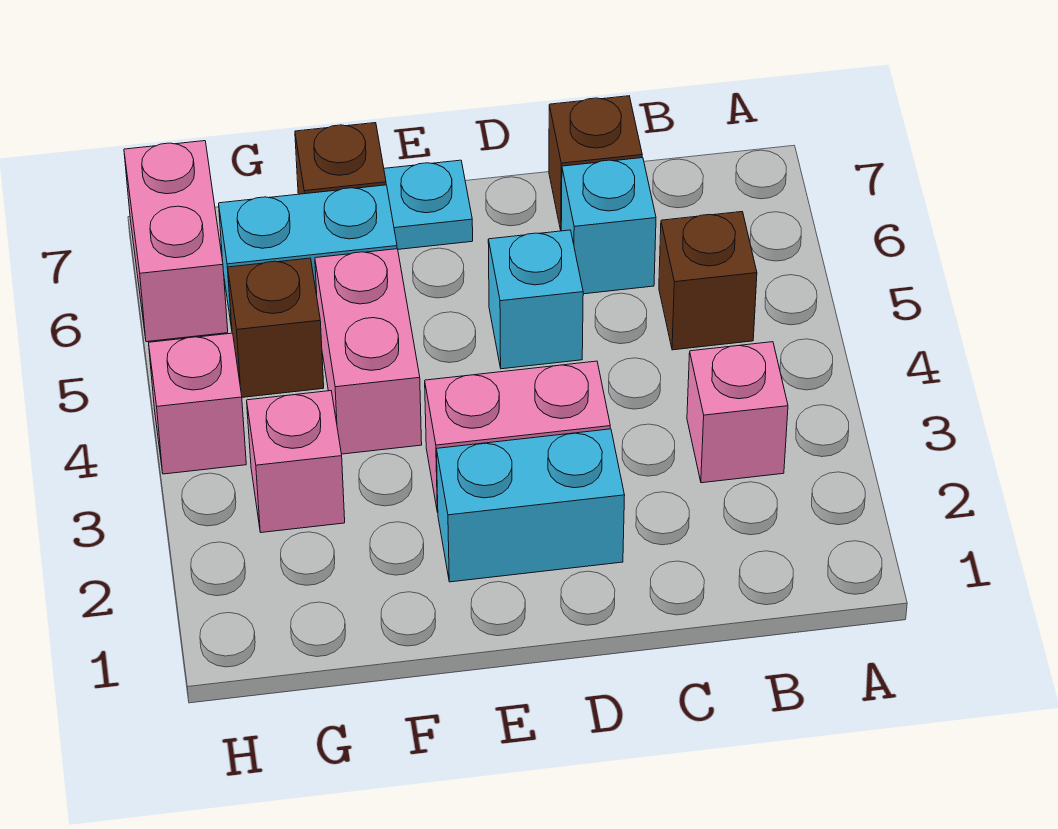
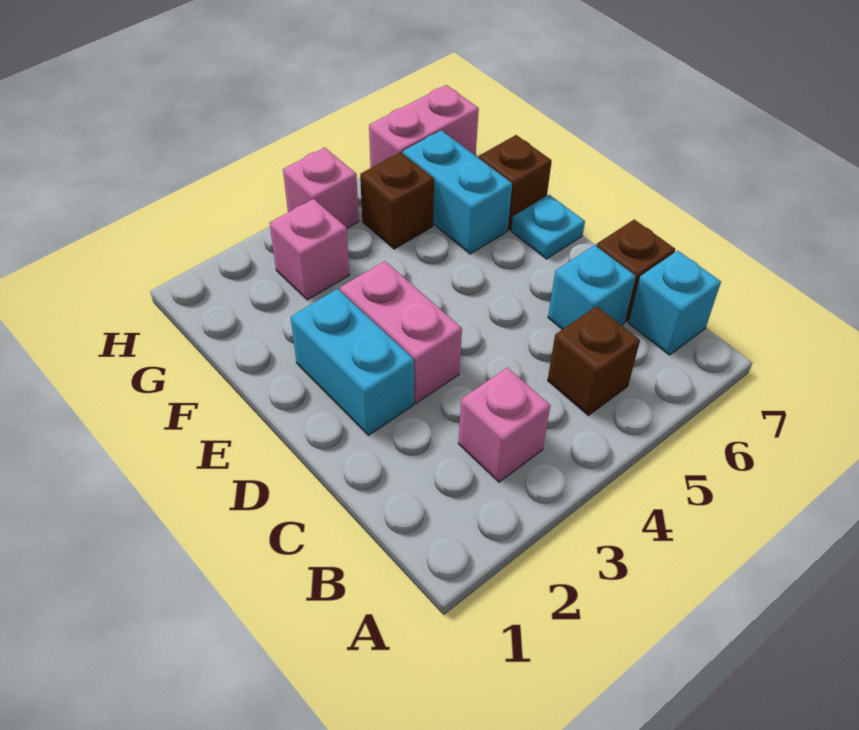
cyan 1x1 brick [488,230,583,369] -> cyan 1x1 brick moved to [629,251,721,355]
pink 1x2 brick [315,249,422,454] -> none

